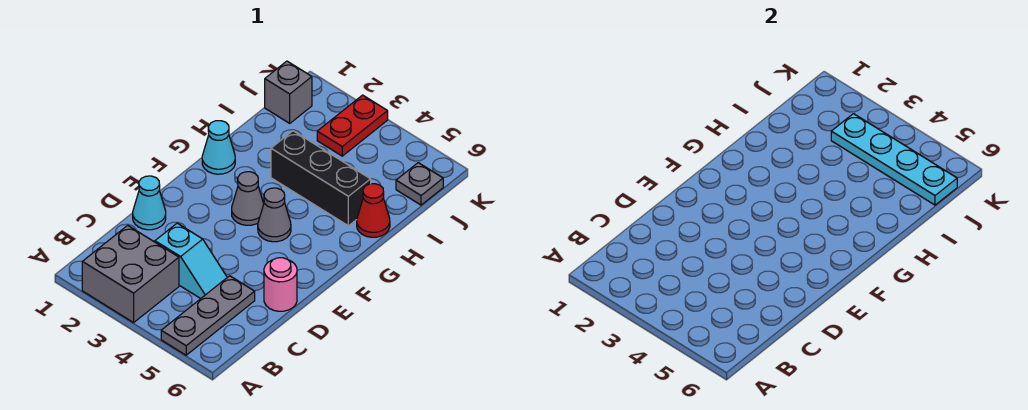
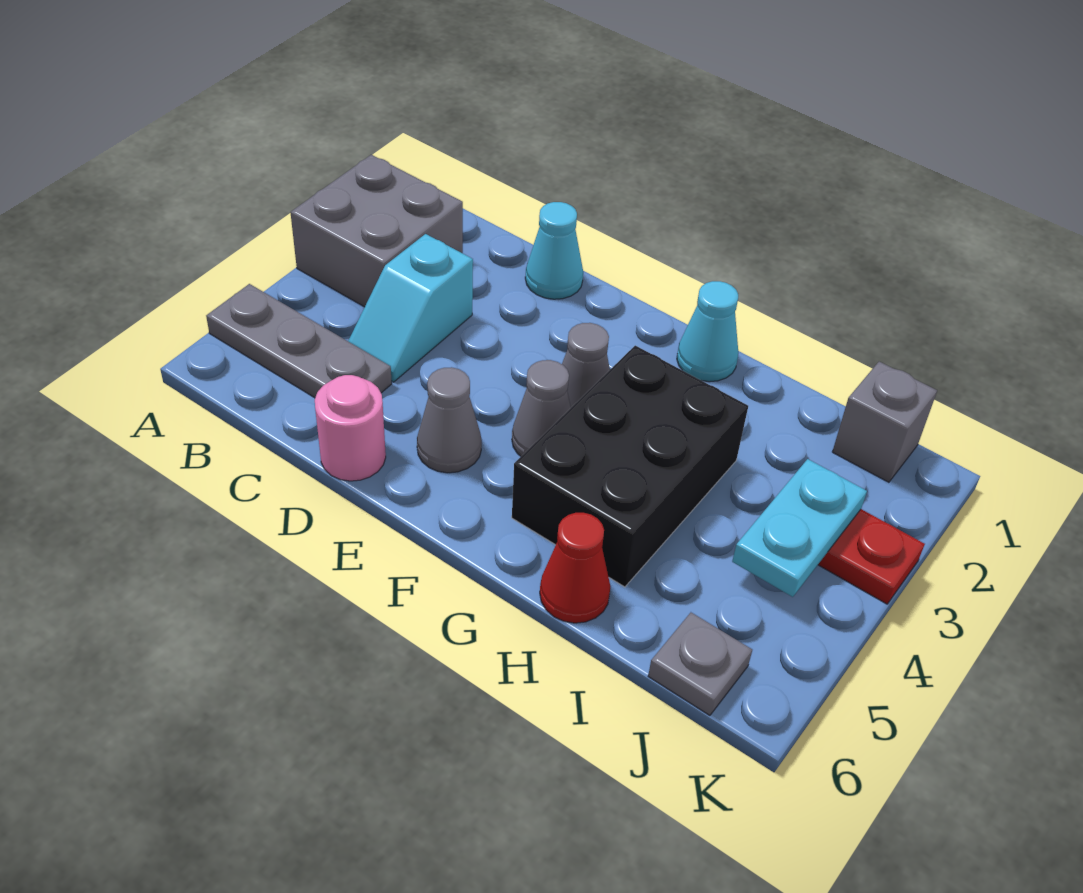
none -> grey 1x1 cone [417,367,482,473]
black 1x3 brick [271,131,371,226] -> black 2x3 brick [512,346,748,587]
cyan 1x4 plate [831,114,957,205] -> cyan 1x2 plate [732,459,867,597]

